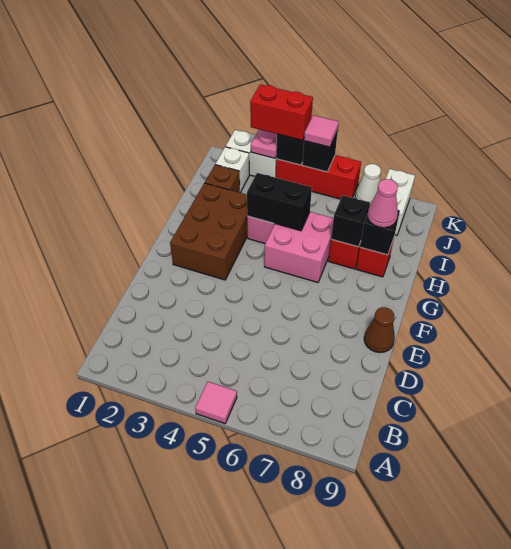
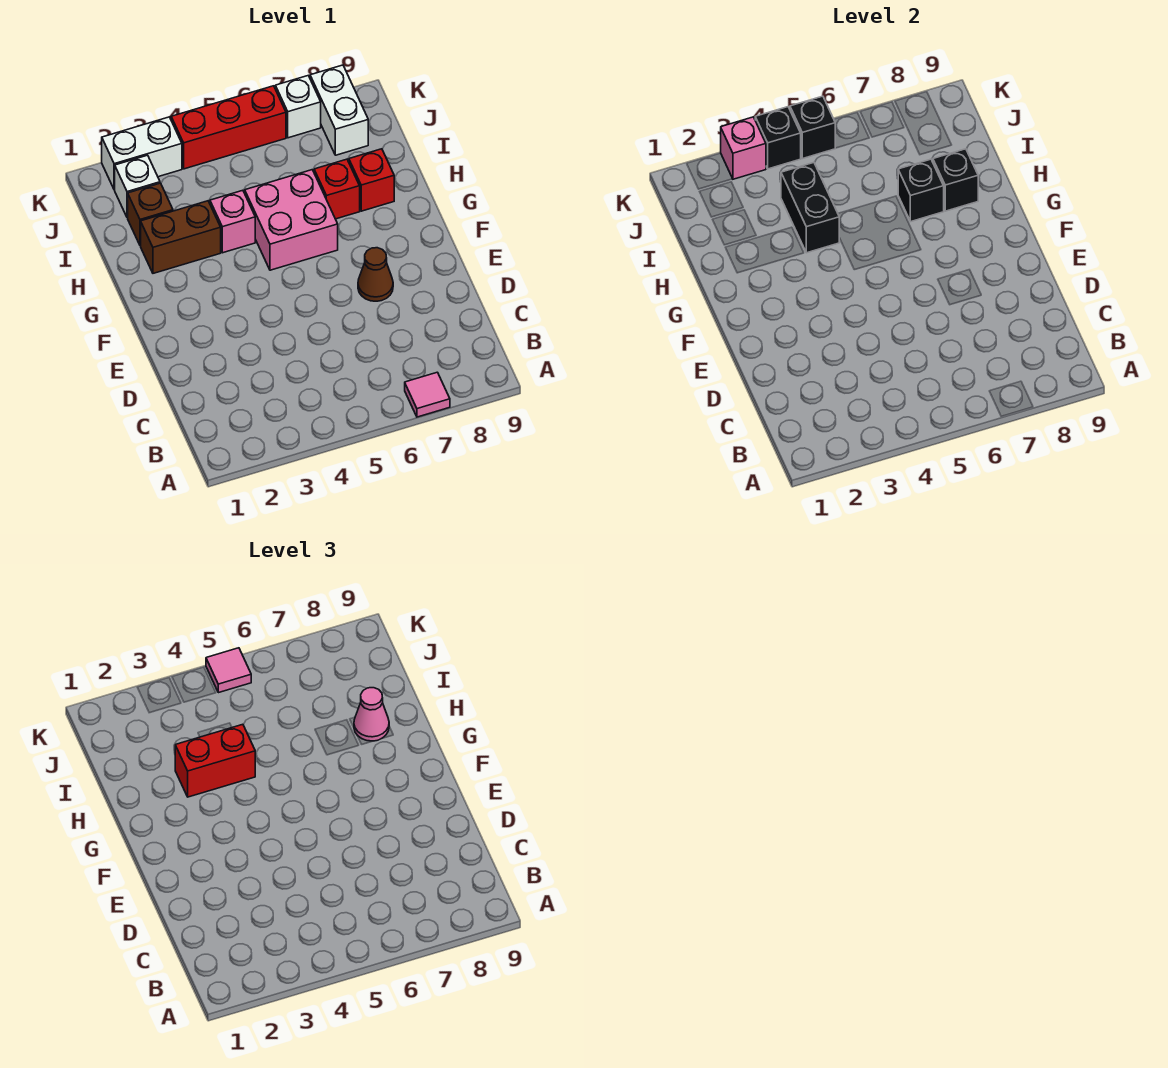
pink 1x1 tile [195,382,237,424] -> pink 1x1 tile moved to [405,372,450,417]
brown 1x1 cone [364,307,395,353] -> brown 1x1 cone moved to [358,248,393,301]
brown 2x3 brick [170,183,247,280] -> brown 1x2 brick [141,201,221,273]
black 1x2 brick [247,173,312,231] -> black 1x2 brick turned to [781,163,839,253]
pink 1x1 plate [251,130,277,158] -> pink 1x1 brick [721,117,766,179]
red 1x2 brick [250,84,313,140] -> red 1x2 brick moved to [175,724,255,797]
white 1x1 cone [355,164,381,205] -> white 1x1 brick [275,76,321,138]

